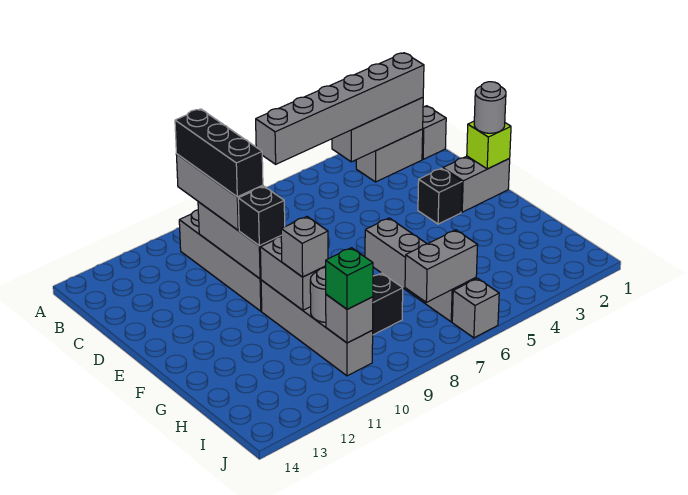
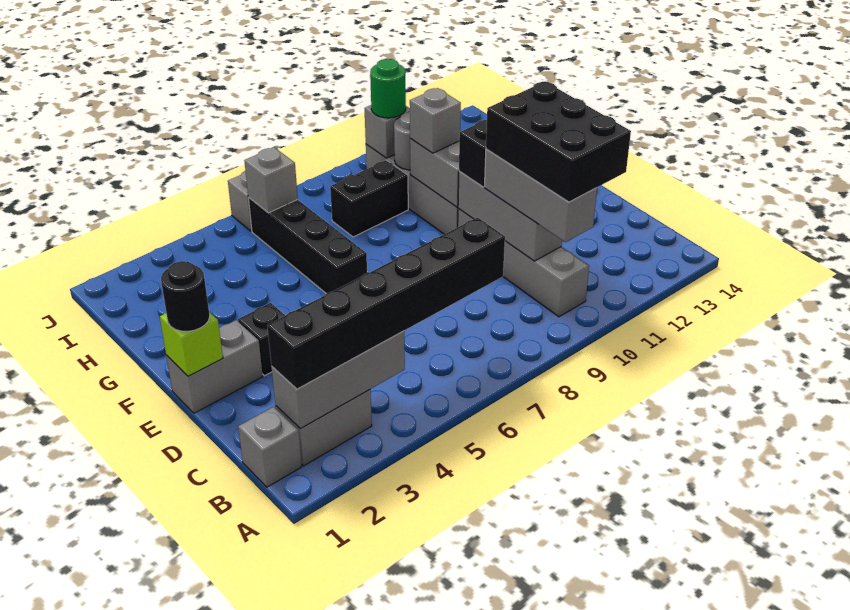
grey 1x6 brick [256,53,424,164] -> black 1x6 brick [267,218,505,389]
black 1x3 brick [175,109,263,197] -> black 2x3 brick [486,81,631,202]
grey 1x1 round brick [474,82,506,133] -> black 1x1 round brick [161,261,210,331]
grey 1x4 brick [365,218,476,322] -> black 1x4 brick [248,197,367,294]
grey 1x2 brick [405,230,478,302] -> grey 1x1 brick [244,147,298,213]
green 1x1 brick [326,248,373,309] -> green 1x1 round brick [370,59,406,118]

